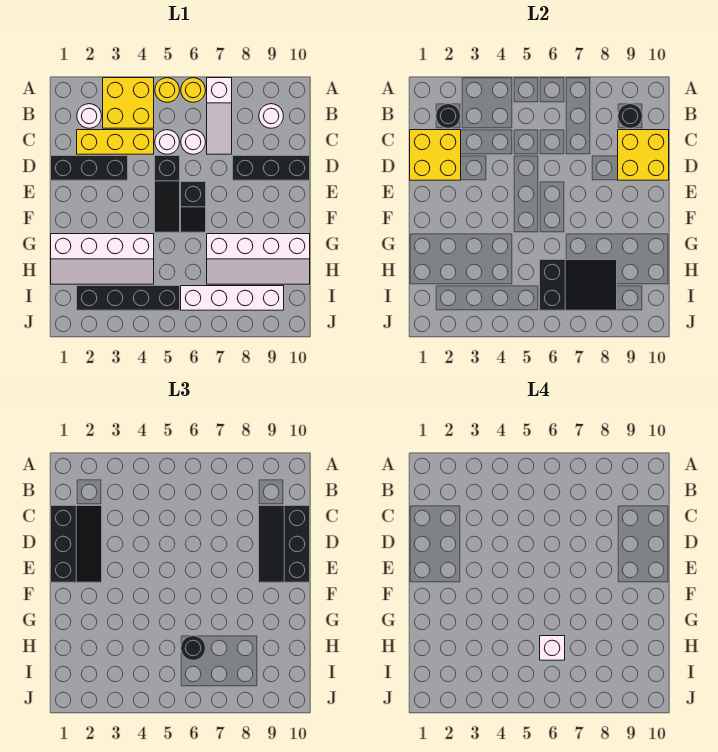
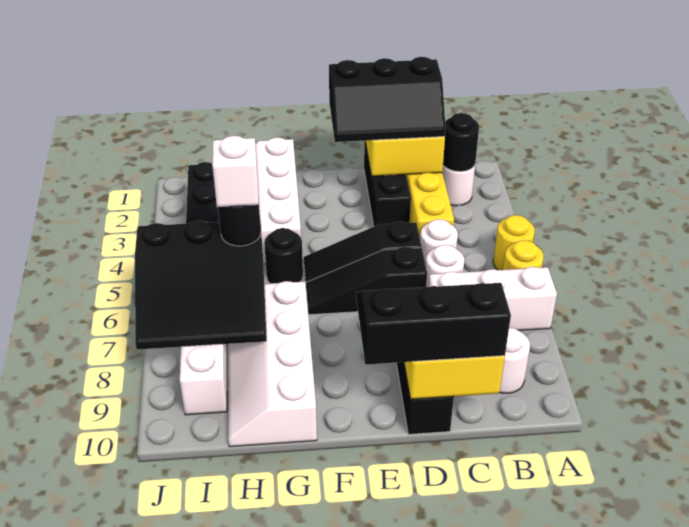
yellow 2x2 brick [103,78,154,128] -> none
white 1x3 slope [207,78,232,154] -> white 1x3 brick [429,267,557,330]
black 1x1 round brick [618,104,642,128] -> black 1x1 round brick moved to [264,228,303,284]
black 1x2 slope [181,182,206,232] -> black 1x3 slope [306,247,427,315]
black 2x3 slope [540,260,617,310] -> black 3x3 slope [135,220,267,349]

